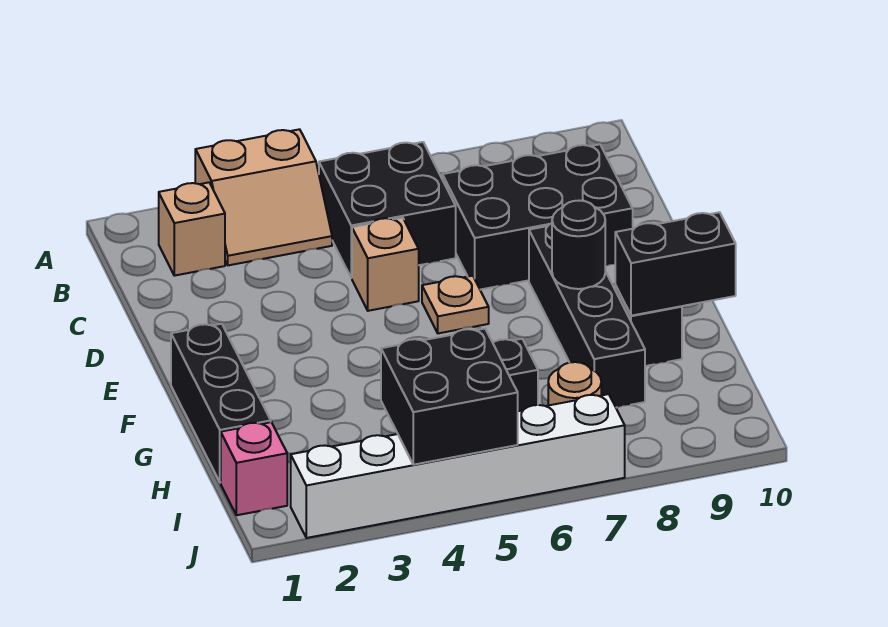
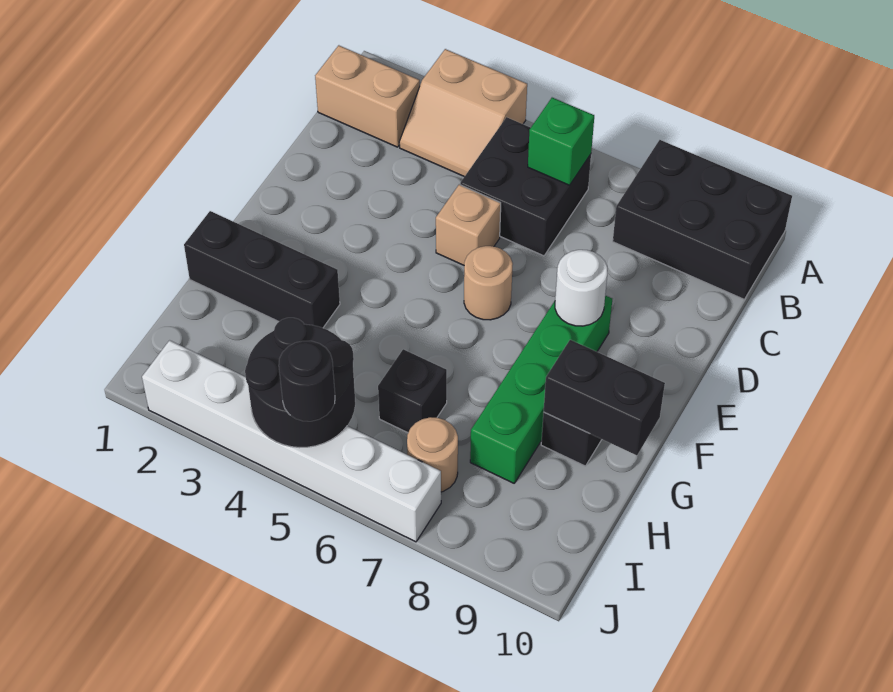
tan 1x1 brick [159,182,225,276] -> tan 1x2 brick [315,45,420,147]
none -> green 1x1 brick [528,98,594,185]
black 2x3 brick [442,144,633,290] -> black 2x3 brick moved to [613,140,792,299]
tan 1x1 plate [422,276,489,333] -> tan 1x1 round brick [464,246,513,320]
black 1x4 brick [529,223,645,408] -> green 1x4 brick [470,295,612,483]
none -> white 1x1 round brick [555,250,607,326]
black 1x3 brick [171,324,271,482] -> black 1x3 brick turned to [184,211,340,328]
black 1x1 round brick [552,201,605,289] -> black 1x1 round brick moved to [279,341,335,421]
pink 1x1 brick [221,422,287,515] -> none
black 2x2 brick [381,329,518,465] -> black 2x2 round brick [245,318,355,448]

